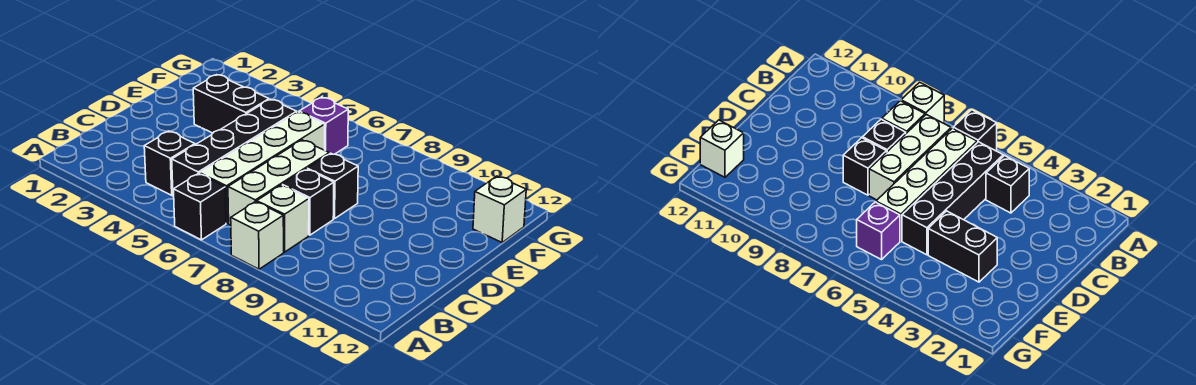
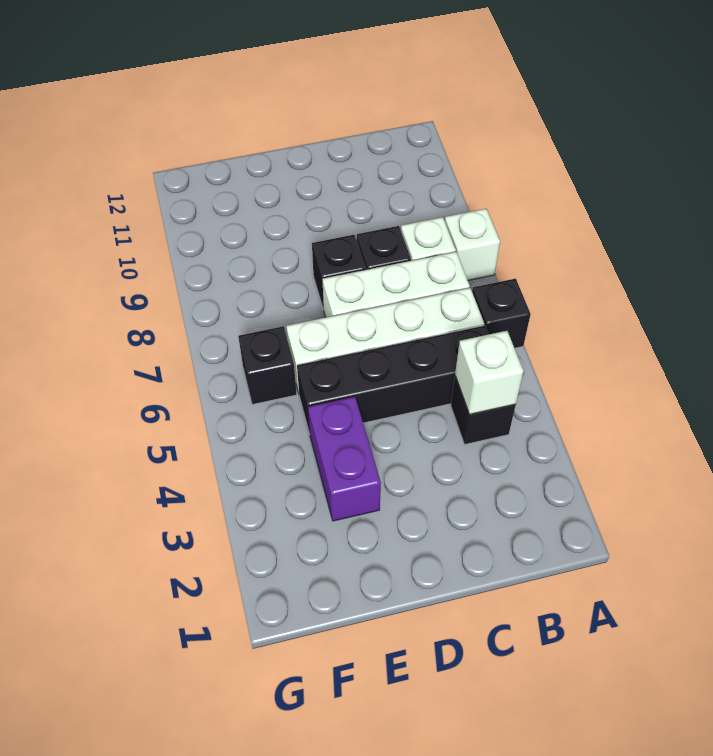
black 1x2 brick [193,75,269,133] -> purple 1x2 brick [308,397,381,521]
purple 1x1 brick [299,97,348,154] -> black 1x1 brick [238,326,297,405]
white 1x1 brick [473,176,526,242] -> white 1x1 brick moved to [455,331,524,414]

